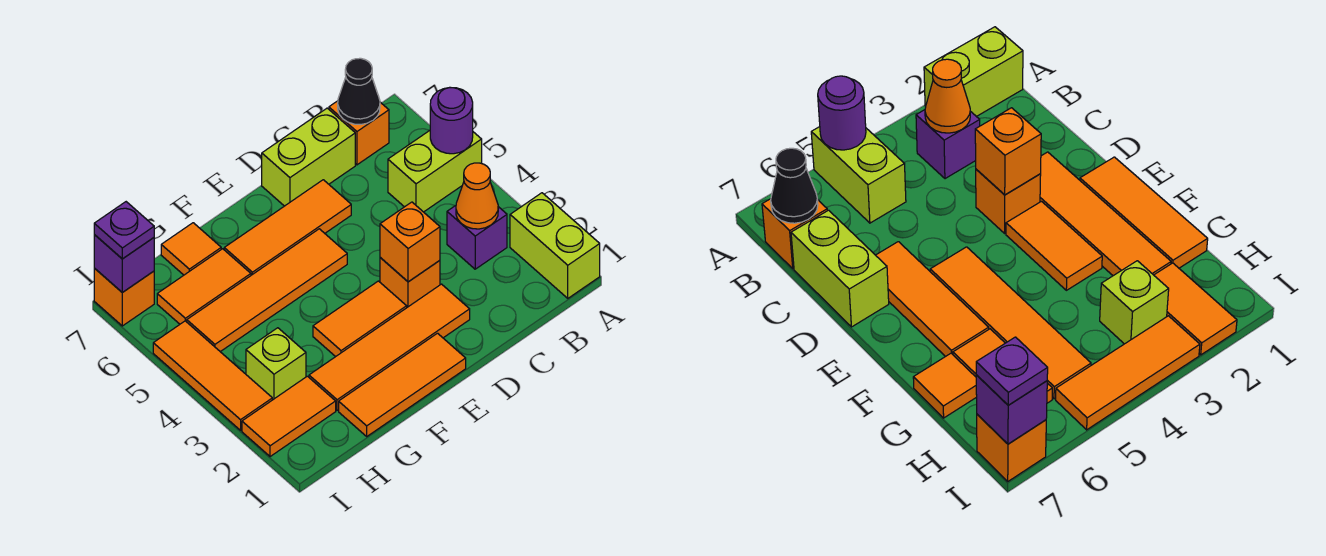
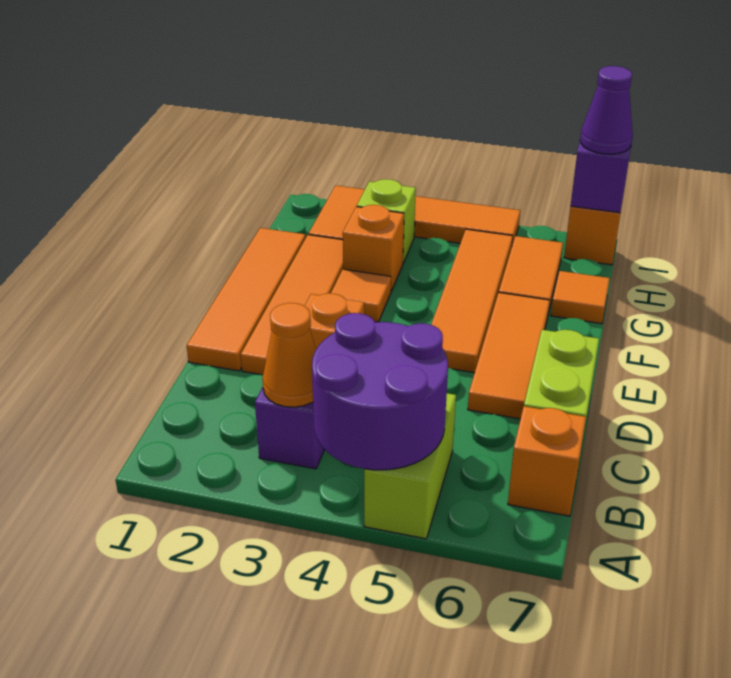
lime 1x2 brick [510,193,600,298] -> none
purple 1x1 round brick [430,88,473,154] -> purple 2x2 round brick [312,313,448,470]
black 1x1 cone [338,58,380,124] -> none
orange 1x1 brick [380,202,440,282] -> orange 1x1 brick moved to [343,205,404,291]
orange 1x3 tile [339,333,466,436] -> orange 1x4 tile [187,228,306,371]
orange 1x2 tile [313,281,407,357] -> orange 1x1 tile [331,269,391,322]
purple 1x1 plate [94,202,154,259] -> purple 1x1 cone [580,66,633,154]

